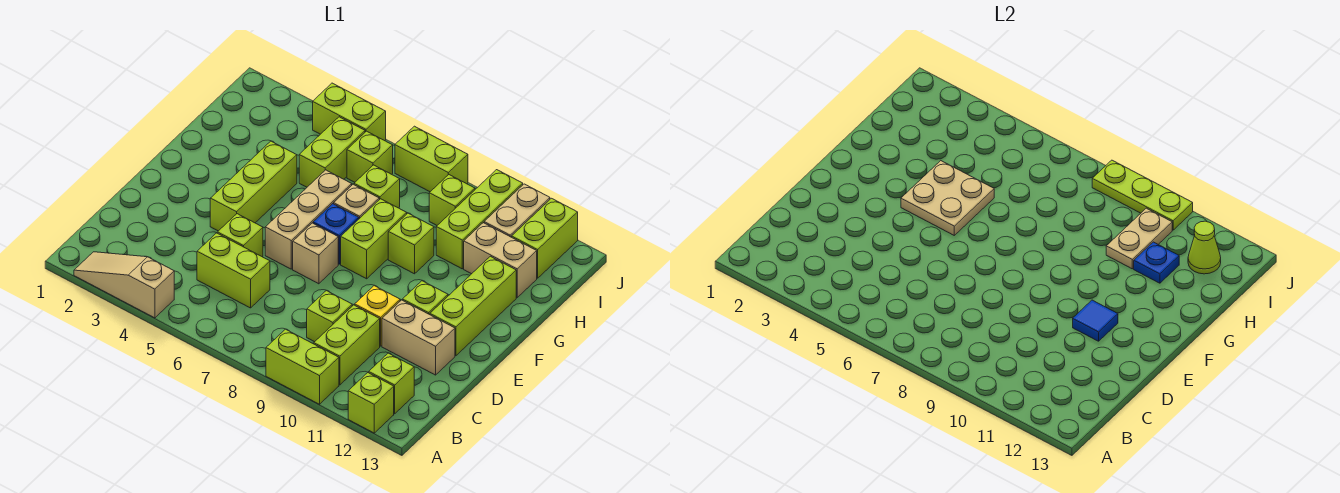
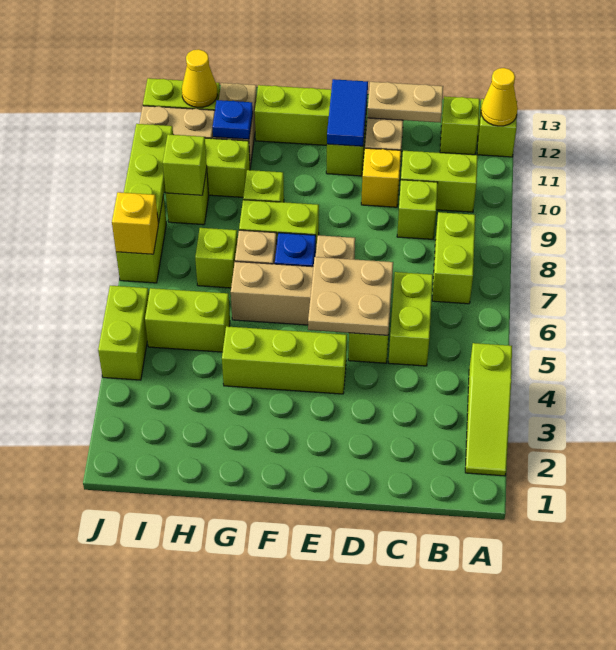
tan 1x3 slope [74,252,174,318] -> lime 1x3 slope [465,343,512,476]
lime 1x2 brick [266,329,339,404] -> lime 1x2 brick moved to [432,212,475,304]
none -> yellow 1x1 cone [481,68,518,126]
blue 1x1 tile [1073,300,1118,341] -> blue 1x2 tile [327,79,368,146]
tan 2x2 plate [901,161,994,235] -> tan 2x2 plate moved to [308,257,393,335]
tan 1x2 plate [1106,208,1172,269] -> tan 1x2 plate moved to [367,82,443,123]
lime 1x1 brick [347,131,393,182] -> lime 1x1 brick moved to [163,134,207,195]
lime 1x1 cone [1188,221,1221,274] -> yellow 1x1 cone [182,49,218,108]
none -> yellow 1x1 brick [112,192,158,254]

